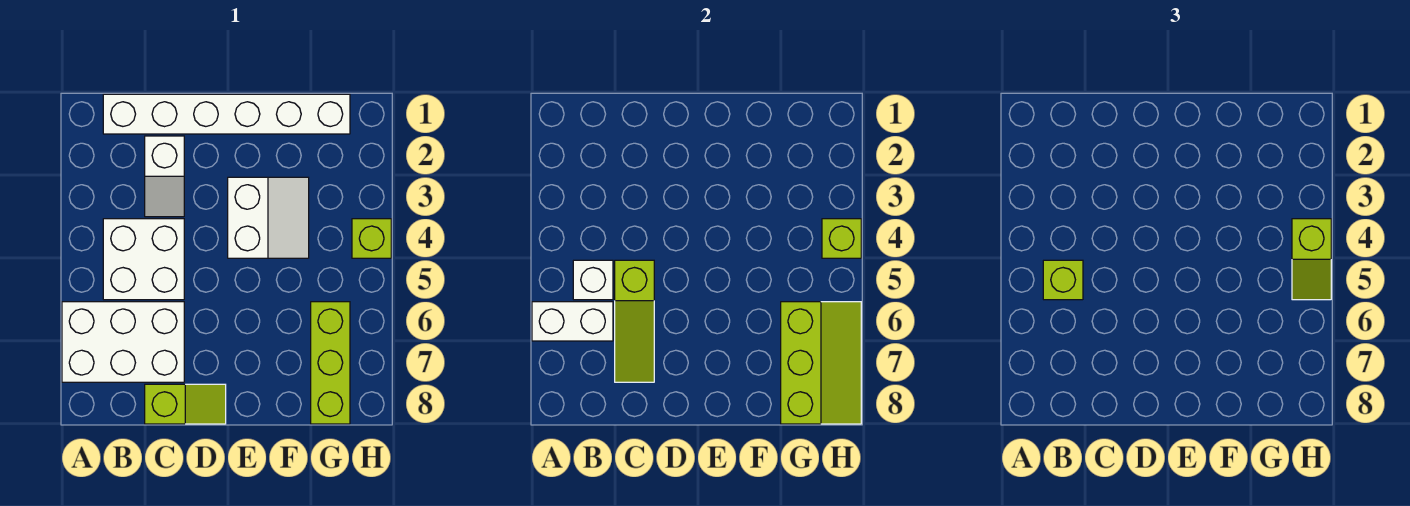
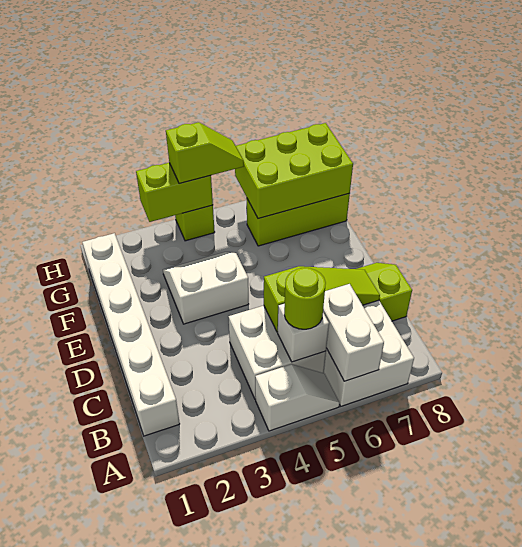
lime 1x1 brick [1043,260,1083,300] -> lime 1x1 round brick [284,268,326,329]
white 1x2 slope [145,136,184,217] -> white 1x2 slope moved to [255,364,340,431]
lime 2x3 slope [781,302,861,424] -> lime 2x3 brick [235,123,353,219]
lime 1x1 brick [822,219,861,258] -> lime 1x2 brick [136,163,213,222]

